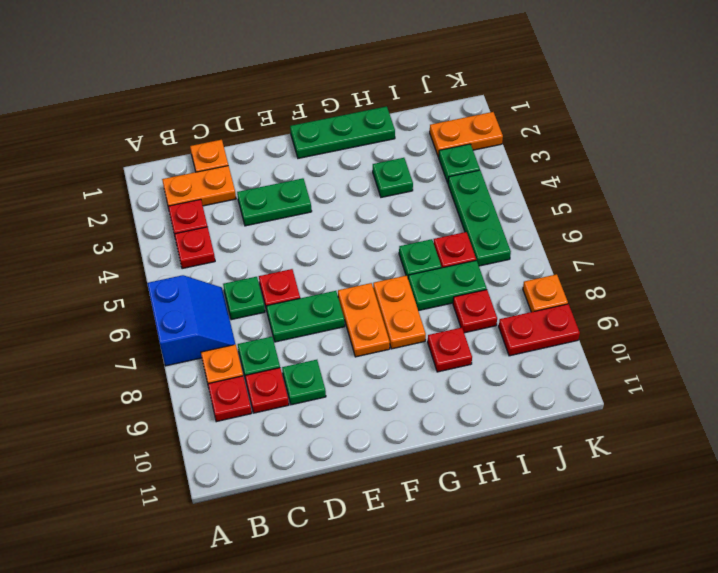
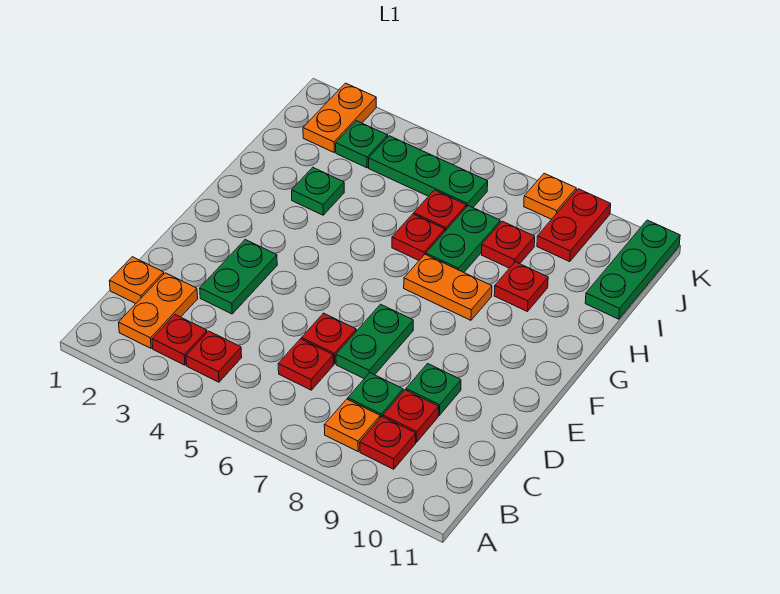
blue 2x2 slope [147,275,235,366] -> none
green 1x1 plate [223,277,265,320] -> red 1x1 plate [278,339,333,390]
green 1x3 plate [290,106,395,158] -> green 1x3 plate moved to [585,220,680,319]
orange 1x2 plate [338,283,390,357] -> none
green 1x1 plate [399,239,441,277] -> red 1x1 plate [392,214,445,260]

